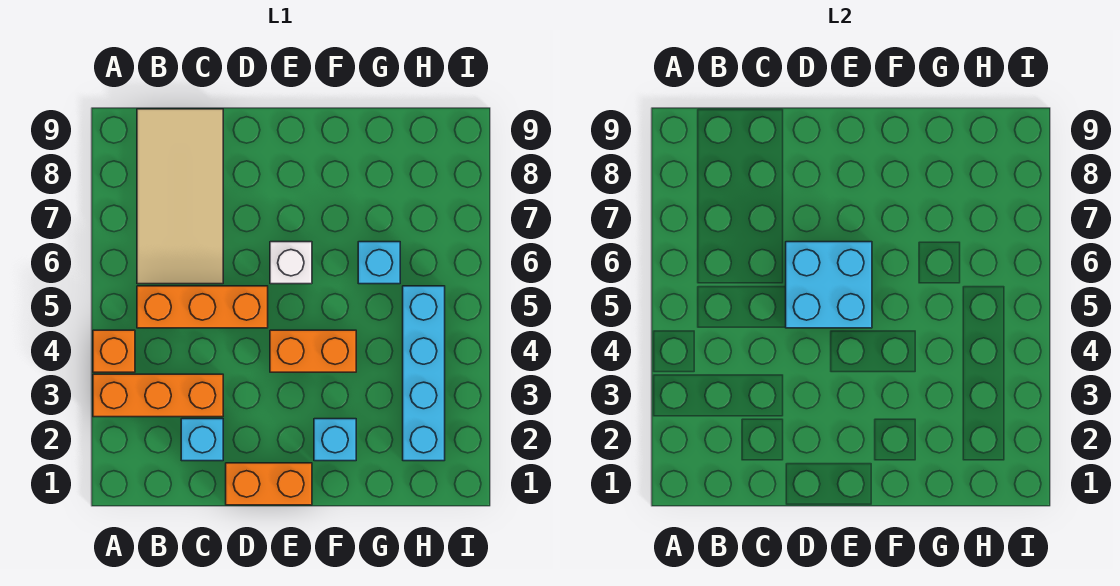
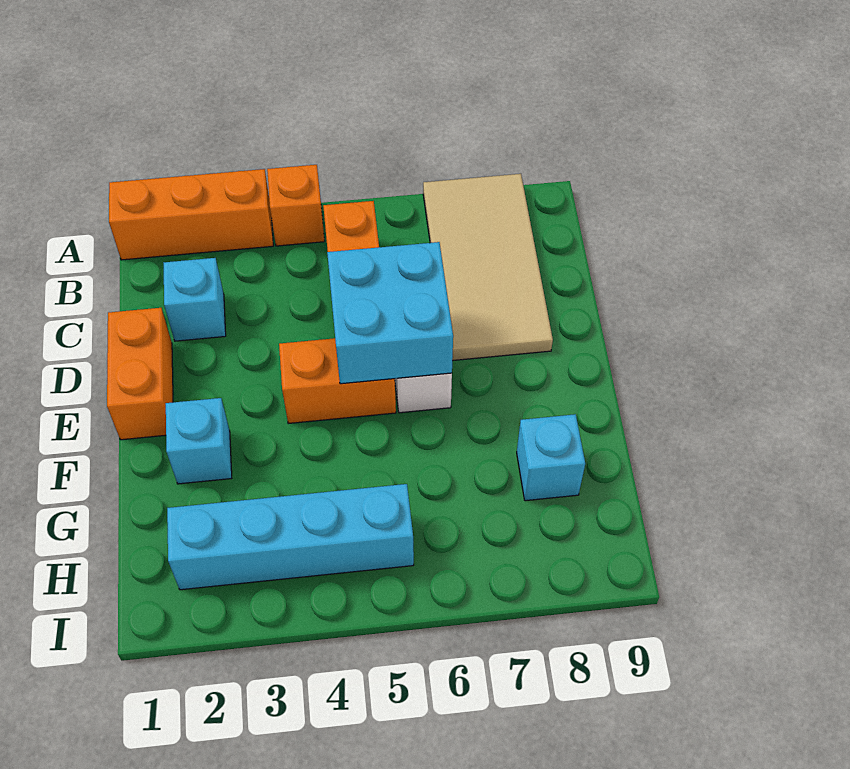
orange 1x3 brick [93,374,223,417] -> orange 1x3 brick turned to [109,169,273,260]
tan 2x4 tile [137,109,223,284] -> tan 2x4 tile turned to [423,174,553,361]
orange 1x2 brick [270,330,356,372] -> orange 1x2 brick turned to [279,338,396,424]
cyan 1x1 brick [358,242,400,284] -> cyan 1x1 brick moved to [517,414,585,501]

